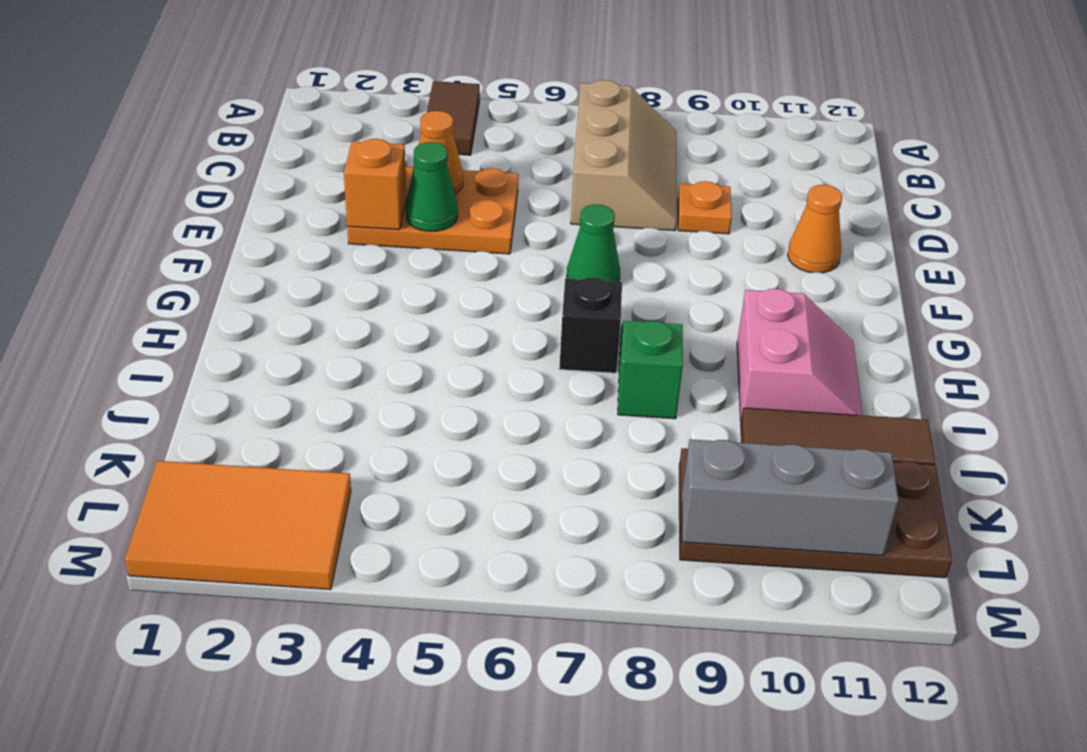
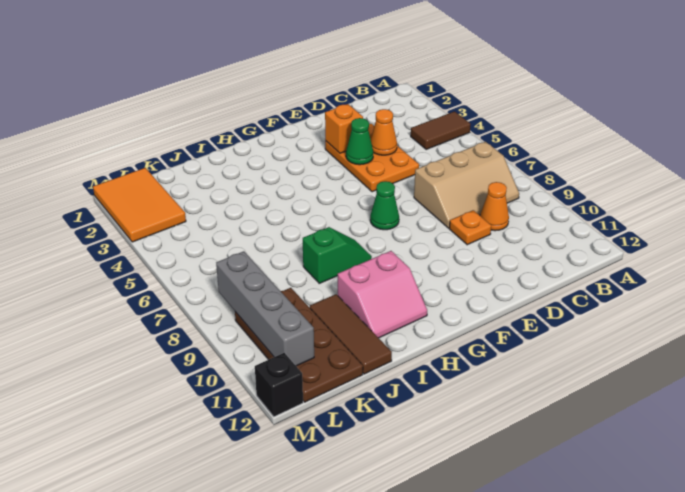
orange 1x1 cone [788,185,842,273] -> orange 1x1 cone moved to [480,182,509,231]
black 1x1 brick [559,277,622,373] -> black 1x1 brick moved to [255,353,303,417]
grey 1x3 brick [682,439,899,556] -> grey 1x4 brick [216,251,314,366]

